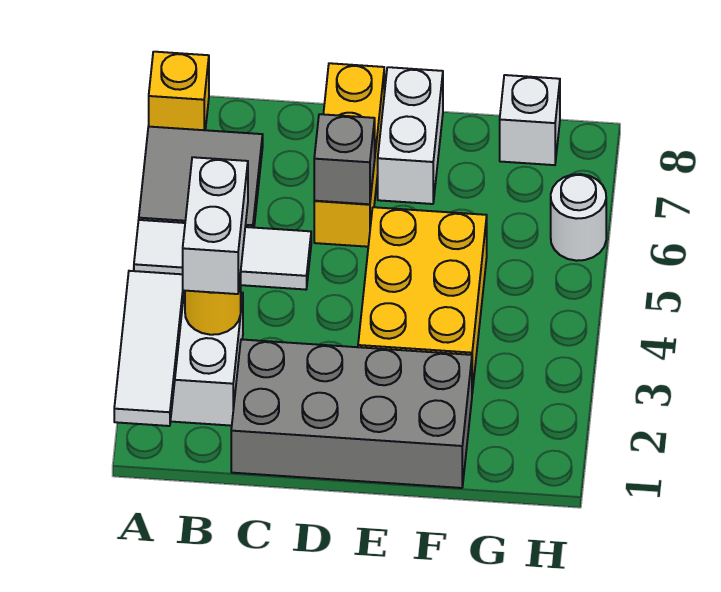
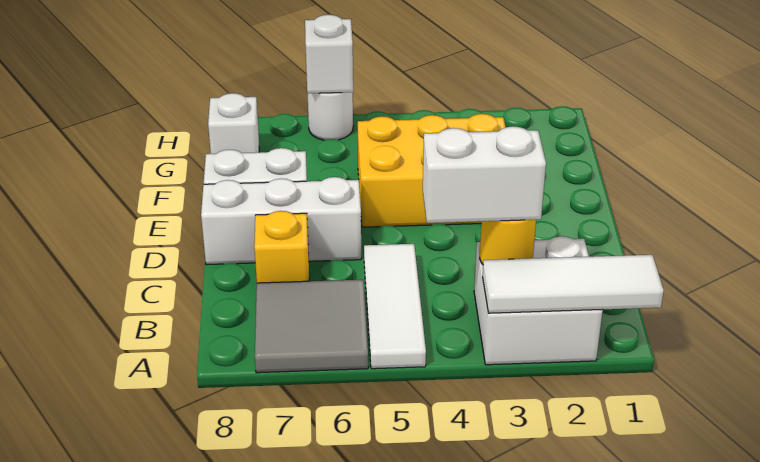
yellow 1x1 brick [149,52,209,130] -> yellow 1x1 brick moved to [254,211,309,283]
grey 2x4 brick [231,339,472,488] -> none
yellow 1x3 brick [314,63,384,247] -> white 1x3 brick [201,177,361,265]
grey 1x1 brick [314,114,375,204] -> none
none -> white 1x1 brick [305,15,353,94]

